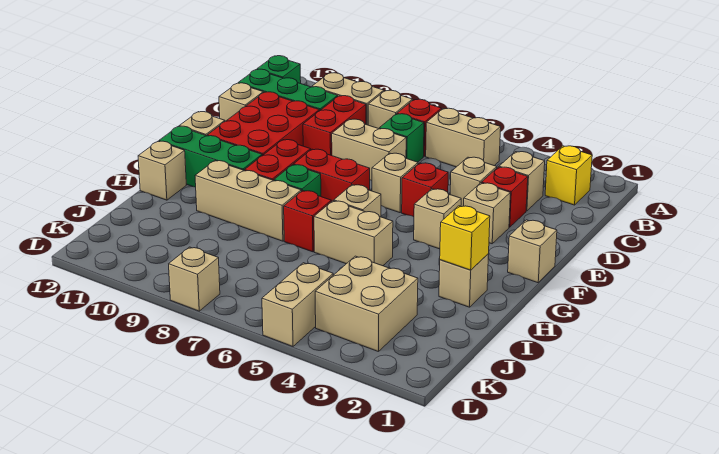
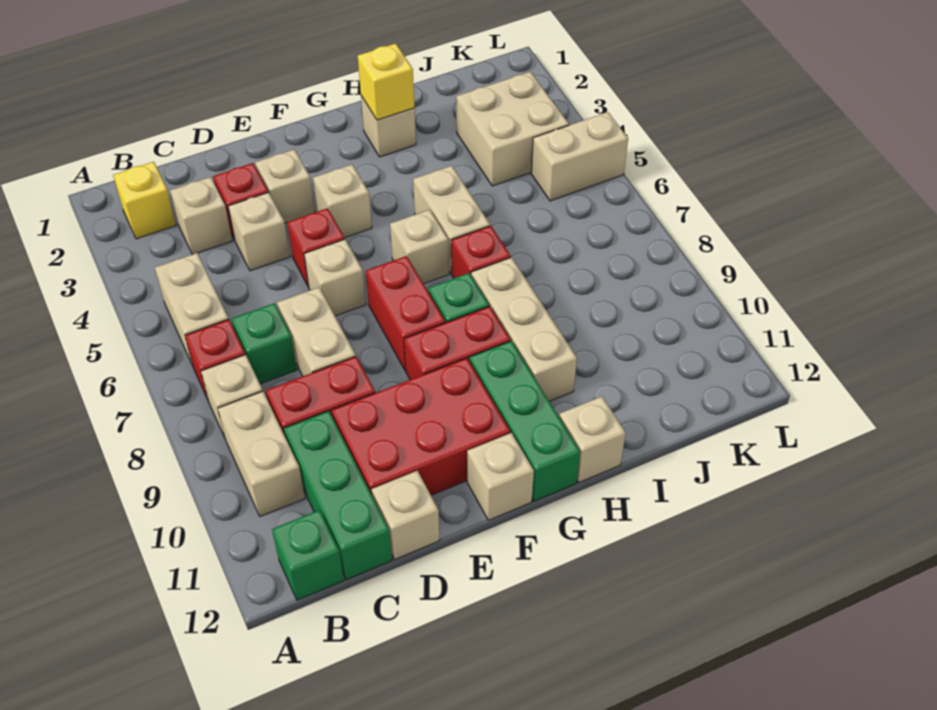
tan 1x1 brick [508,220,557,283] -> none
tan 1x1 brick [169,247,220,311] -> none

